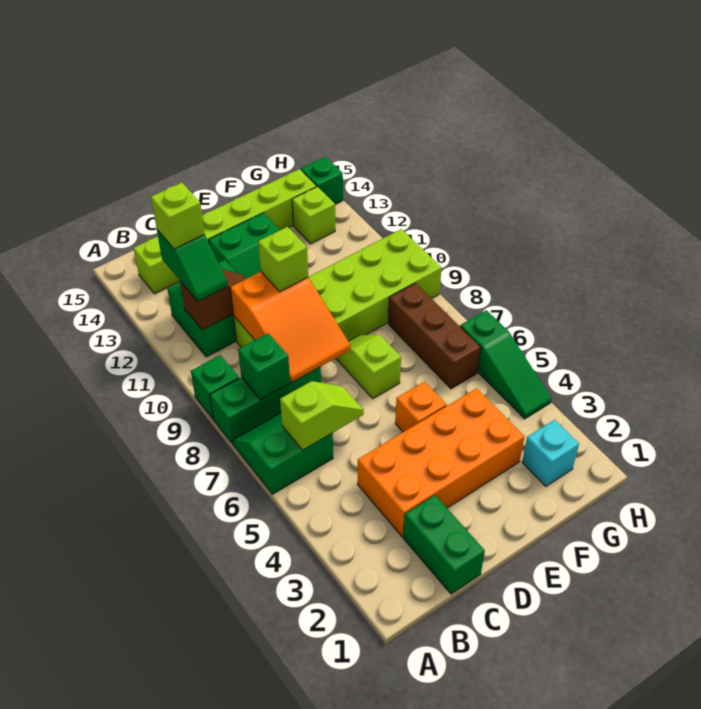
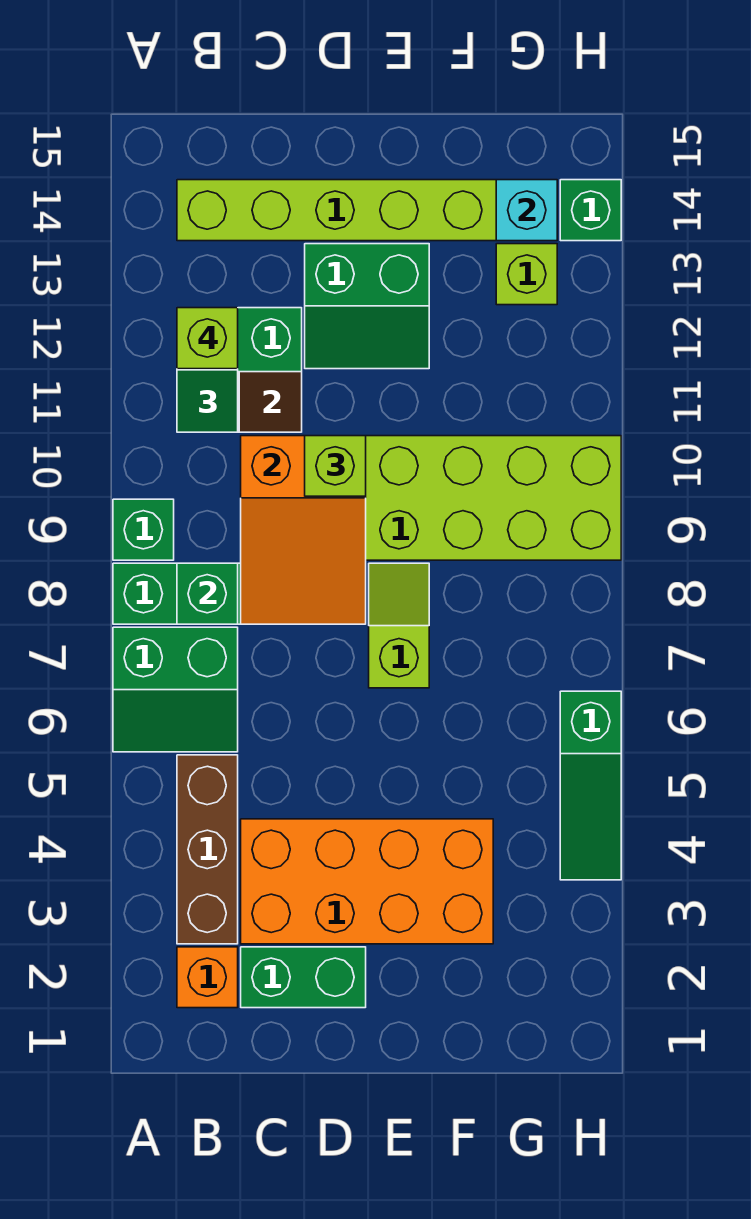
green 2x2 slope [232,413,333,494] -> green 2x2 slope turned to [113,627,238,752]
lime 1x2 slope [280,381,364,450] -> none
green 1x2 brick [403,495,485,594] -> green 1x2 brick turned to [241,947,366,1008]
orange 1x1 brick [395,382,446,432] -> orange 1x1 brick moved to [177,947,238,1008]
cyan 1x1 brick [522,420,579,487] -> cyan 1x1 brick moved to [496,180,557,241]
brown 1x3 brick [388,283,481,389] -> brown 1x3 brick moved to [177,755,238,944]

